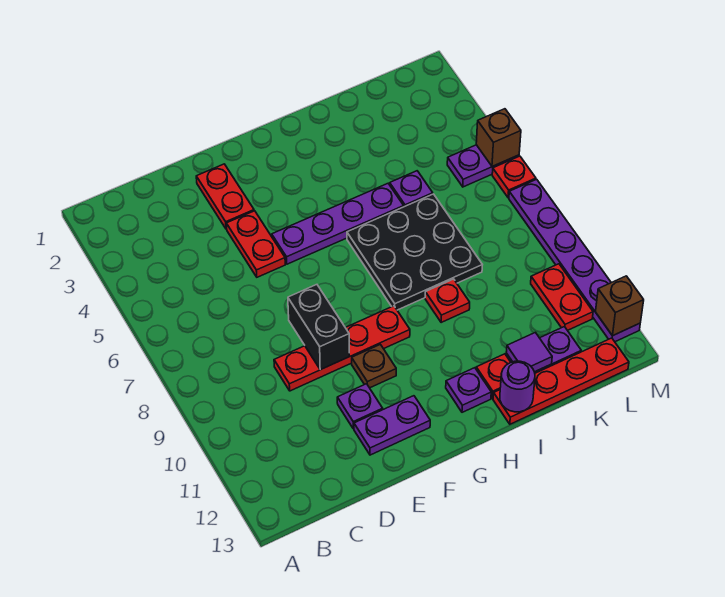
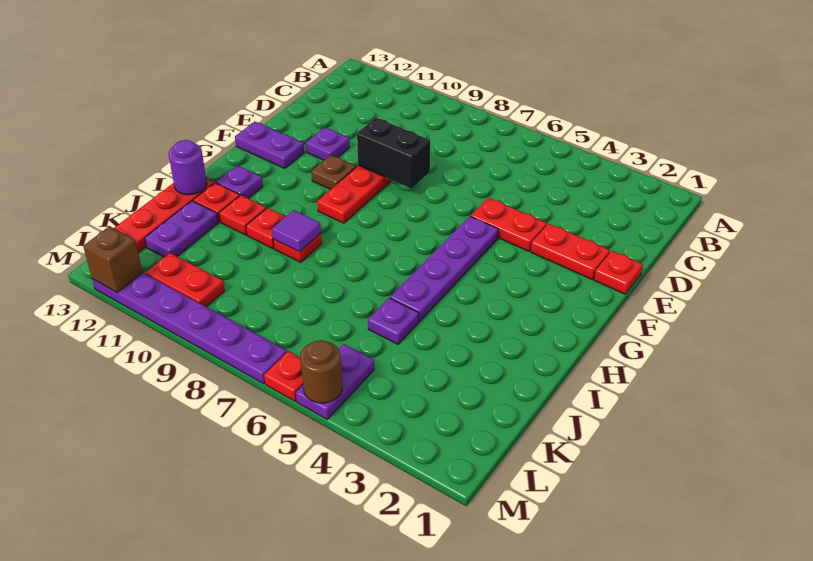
none -> red 1x1 plate [594,251,643,294]
purple 1x2 plate [354,396,430,455] -> purple 1x2 plate turned to [235,122,304,168]
black 3x3 plate [347,194,482,310] -> none
none -> red 1x1 plate [246,208,286,249]
none -> red 1x1 plate [219,195,266,235]
purple 1x1 tile [506,332,552,372] -> purple 1x1 tile moved to [272,210,321,252]
brown 1x1 brick [476,109,521,166] -> brown 1x1 round brick [300,340,342,403]

